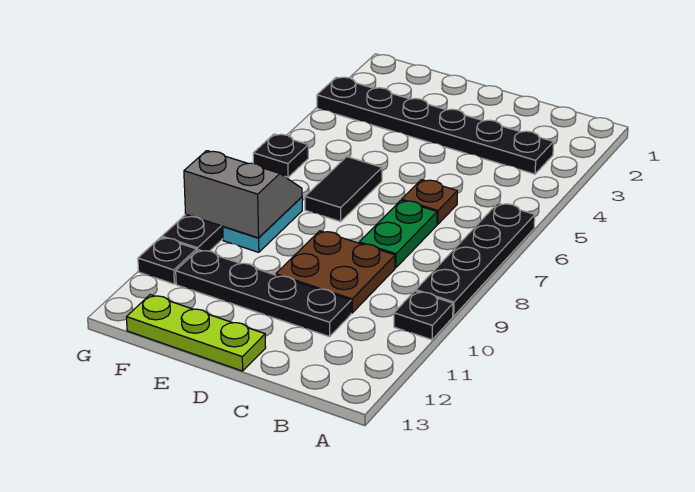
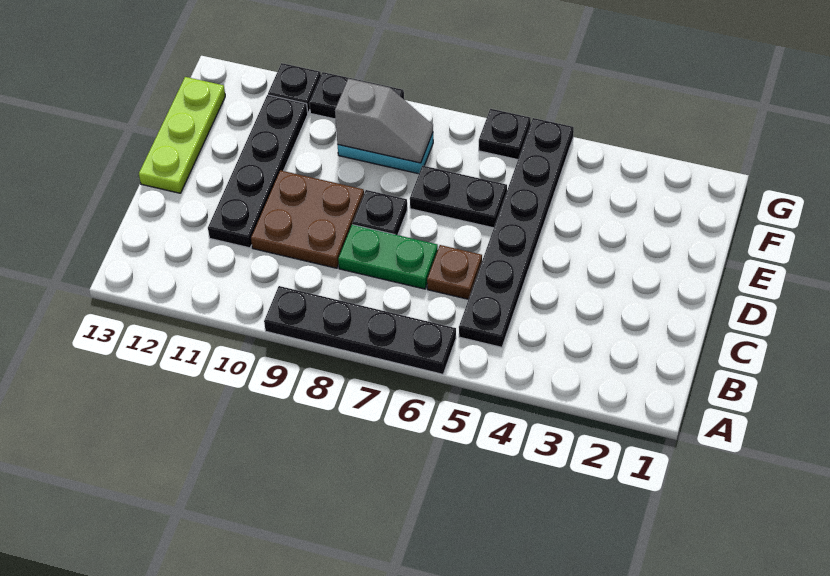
black 1x1 plate [394,291,453,340] -> black 1x1 plate moved to [353,190,407,235]
black 1x6 plate [317,77,554,174] -> black 1x6 plate moved to [459,118,574,347]
black 1x2 tile [305,157,382,222] -> black 1x2 plate [410,166,507,228]
grey 2x2 slope [184,151,302,238] -> grey 1x2 slope [335,79,433,163]

